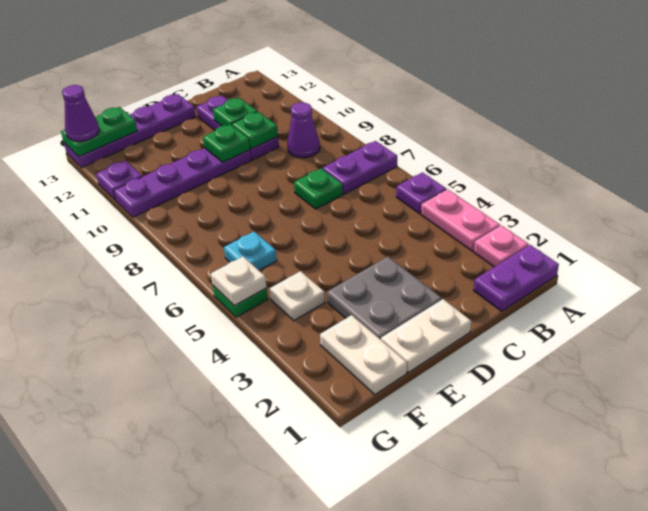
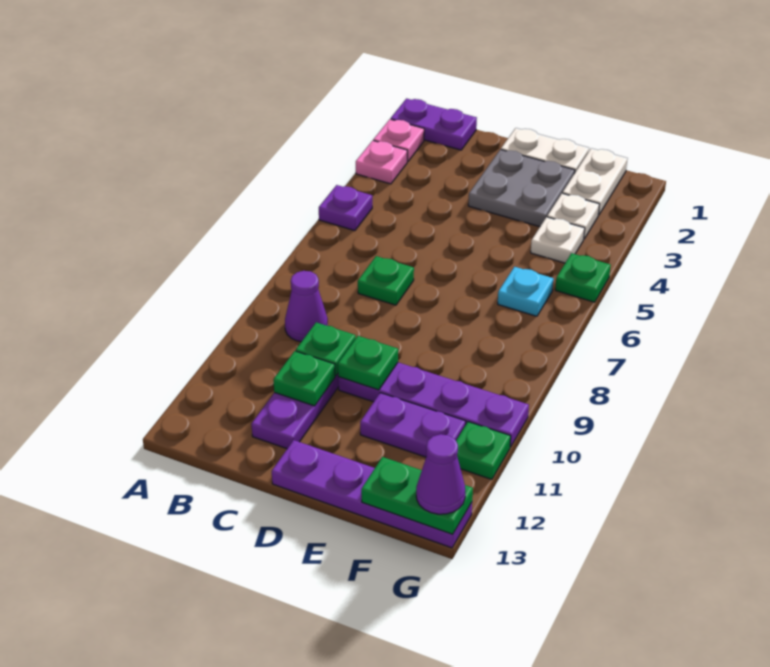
pink 1x2 plate [421,189,500,251] -> pink 1x1 plate [356,140,407,184]
purple 1x2 plate [323,141,397,194] -> purple 1x2 plate moved to [360,393,466,457]
white 1x1 plate [211,256,267,306] -> white 1x1 plate moved to [547,193,599,239]
purple 1x1 plate [96,160,142,200] -> green 1x1 plate [456,422,511,479]

